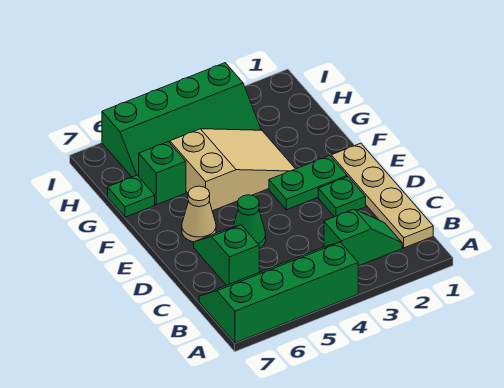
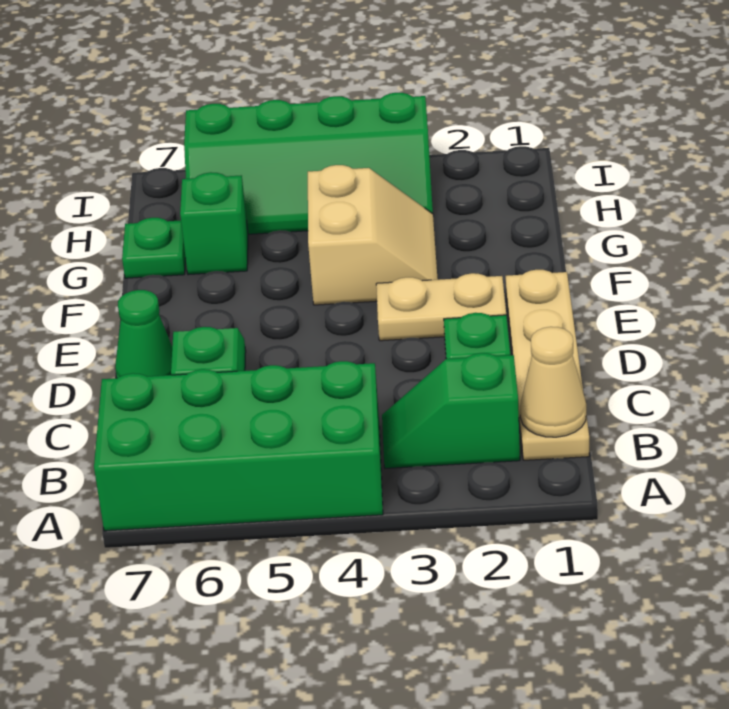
green 2x4 slope [199,242,358,343] -> green 2x4 brick [94,361,383,531]
green 1x2 slope [324,209,402,266] -> green 1x2 slope turned to [382,353,520,468]
green 1x1 cone [233,195,266,248] -> green 1x1 cone moved to [115,290,172,378]
green 1x2 plate [269,156,347,210] -> tan 1x2 plate [376,273,506,341]
tan 1x1 cone [182,186,216,242] -> tan 1x1 cone moved to [520,327,586,437]
tan 2x3 slope [170,129,295,211] -> tan 2x2 slope [308,165,438,305]

